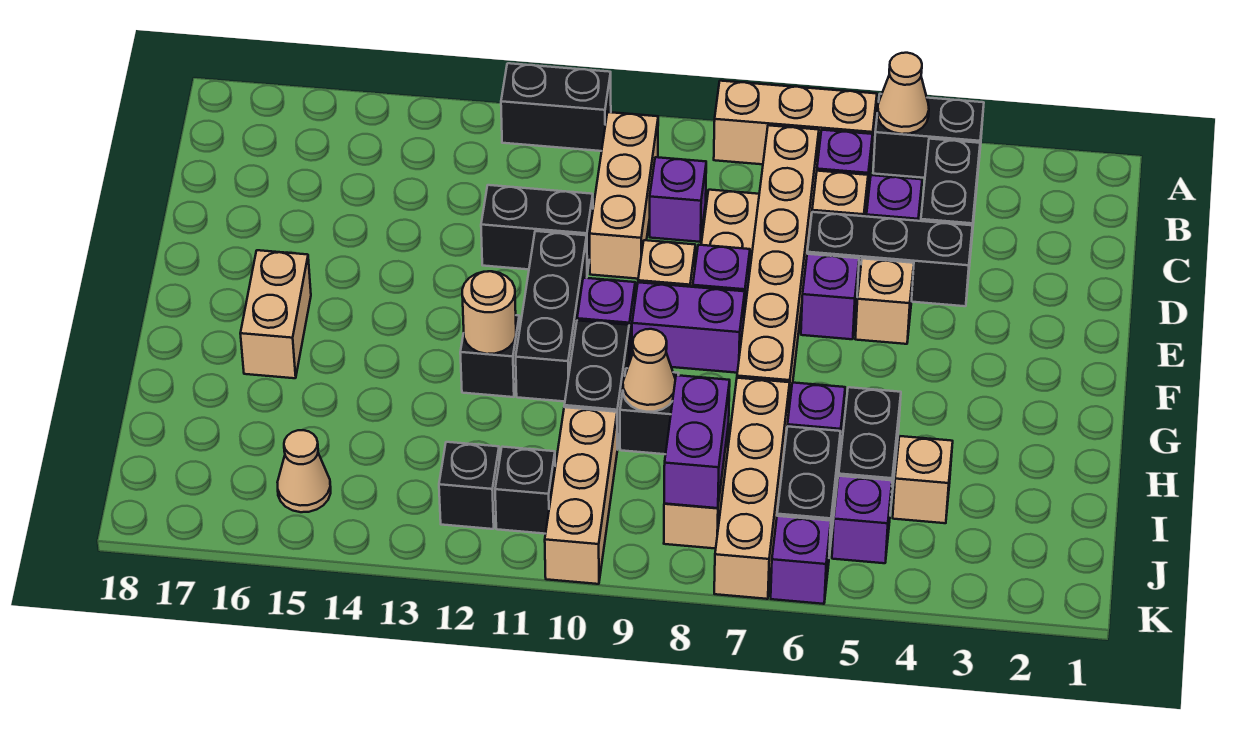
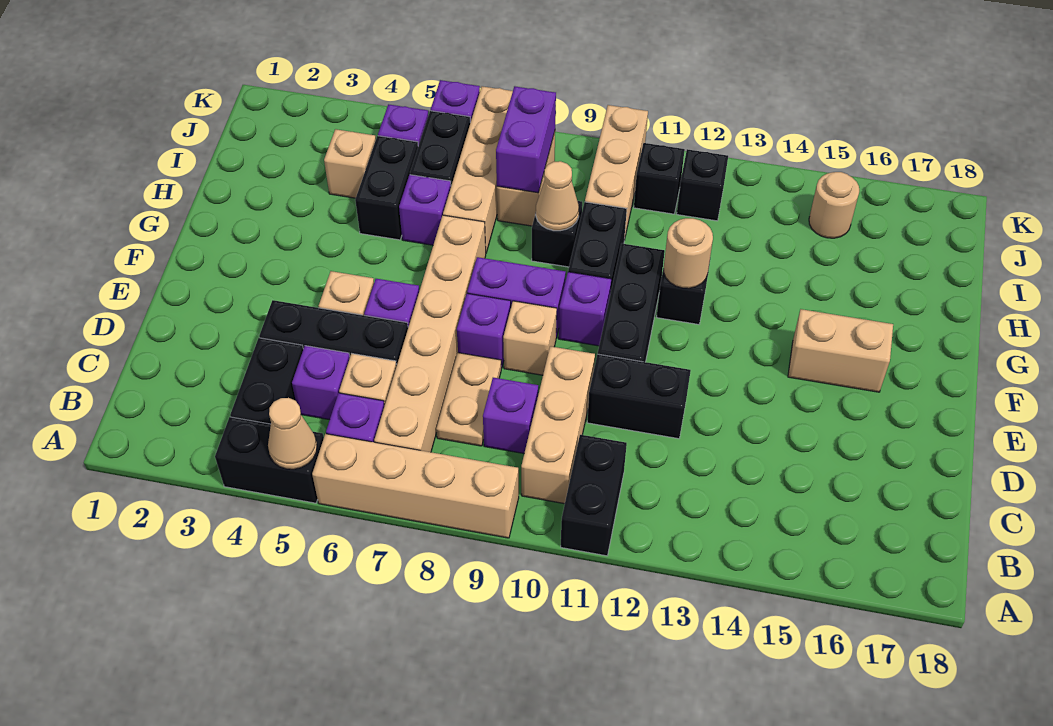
tan 1x3 brick [714,81,877,165] -> tan 1x4 brick [312,434,519,538]
black 1x2 brick [501,63,611,151] -> black 1x2 brick turned to [561,435,627,556]
tan 1x2 brick [240,250,311,378] -> tan 1x2 brick turned to [788,309,893,392]
tan 1x1 cone [277,430,331,512] -> tan 1x1 round brick [809,172,859,238]

